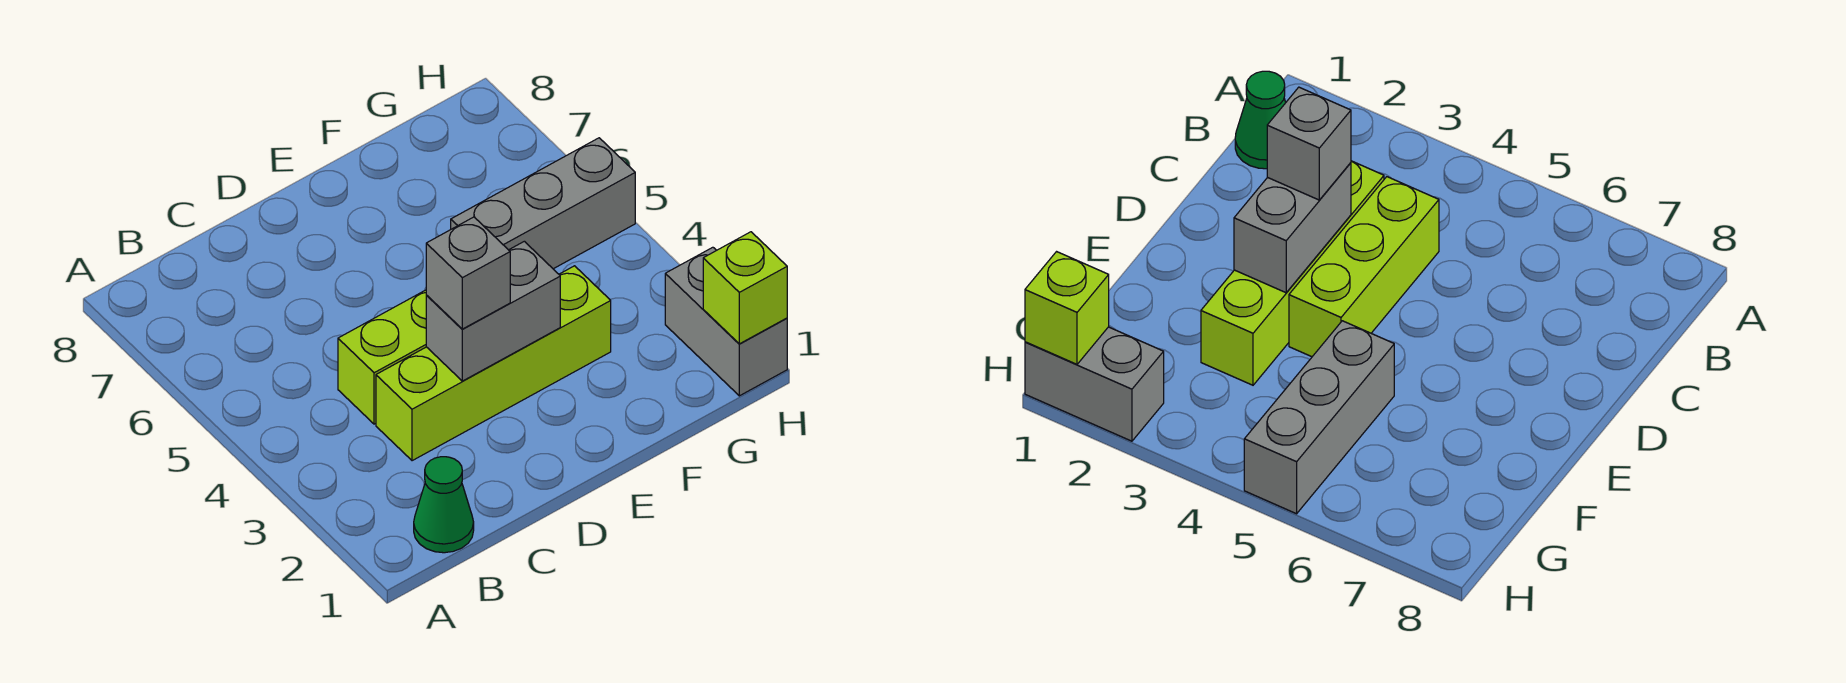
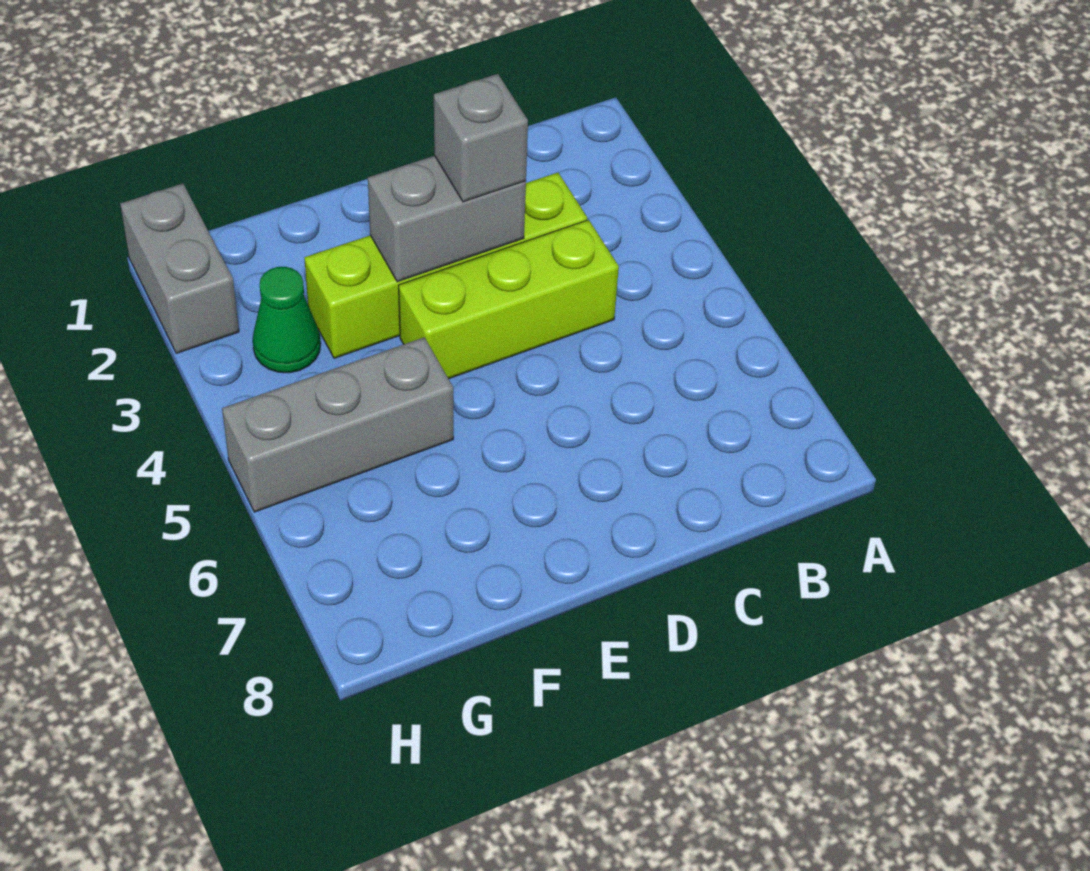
green 1x1 cone [414,457,474,553] -> green 1x1 cone moved to [253,267,321,373]
lime 1x1 brick [703,232,787,344] -> none

